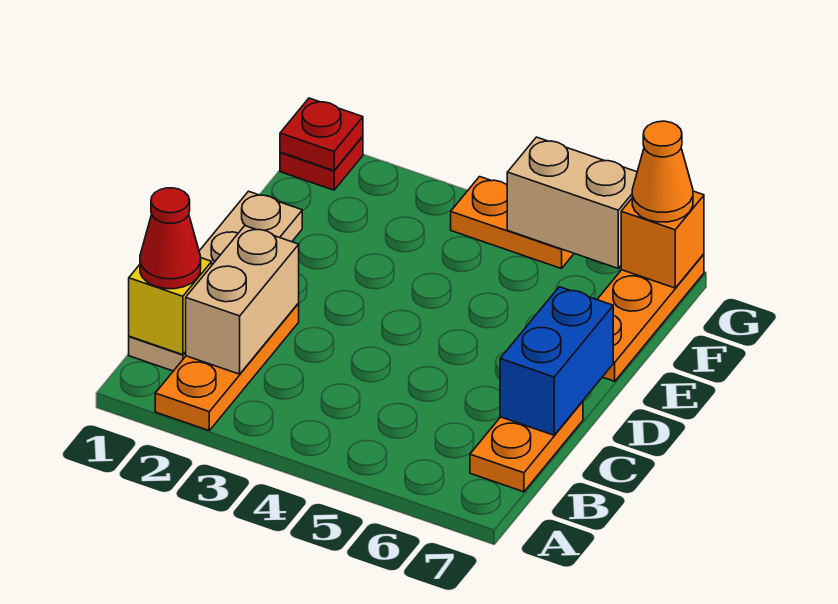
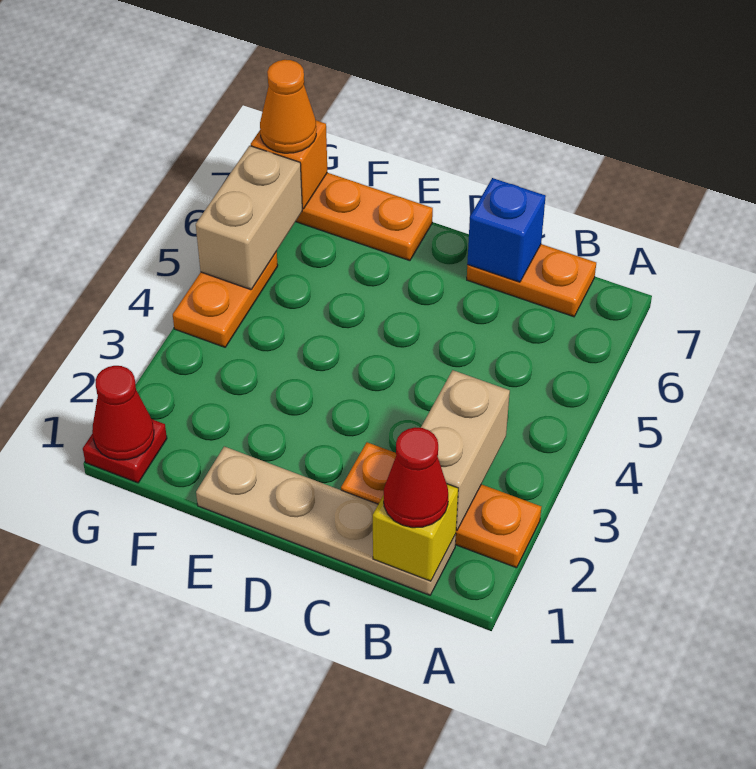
tan 1x2 brick [186,226,299,374] -> tan 1x2 brick turned to [421,370,510,530]
blue 1x2 brick [500,287,613,435] -> blue 1x1 brick [467,178,546,282]
red 1x1 plate [280,98,363,171] -> red 1x1 cone [92,366,154,460]

